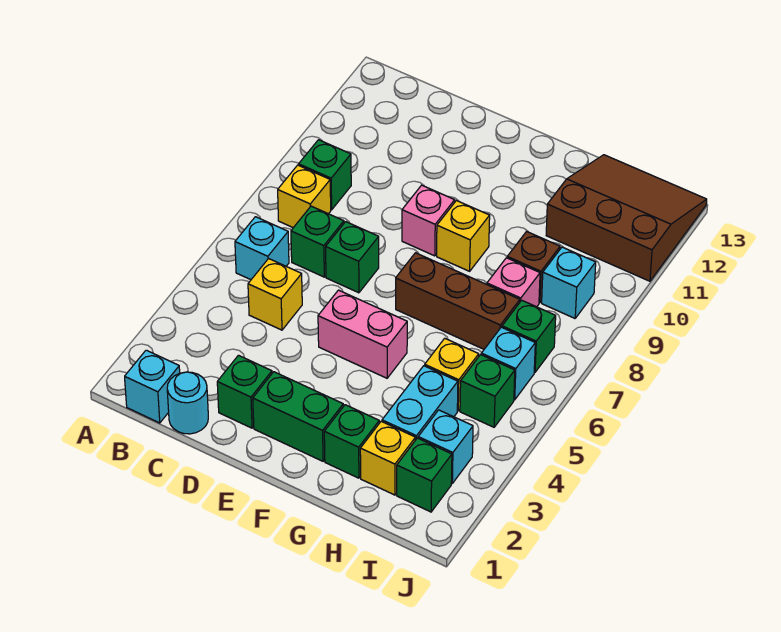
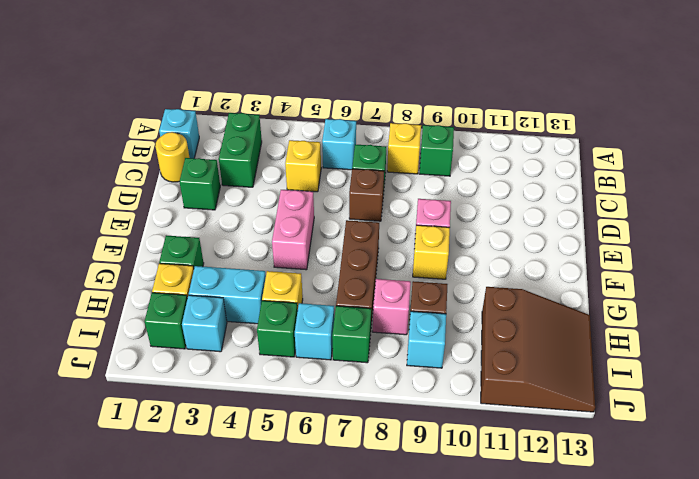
cyan 1x1 round brick [167,372,208,434] -> yellow 1x1 round brick [155,132,190,182]
green 1x1 brick [326,222,379,293] -> brown 1x1 brick [349,169,384,221]
green 1x2 brick [253,372,343,461] -> green 1x2 brick moved to [219,113,262,187]

